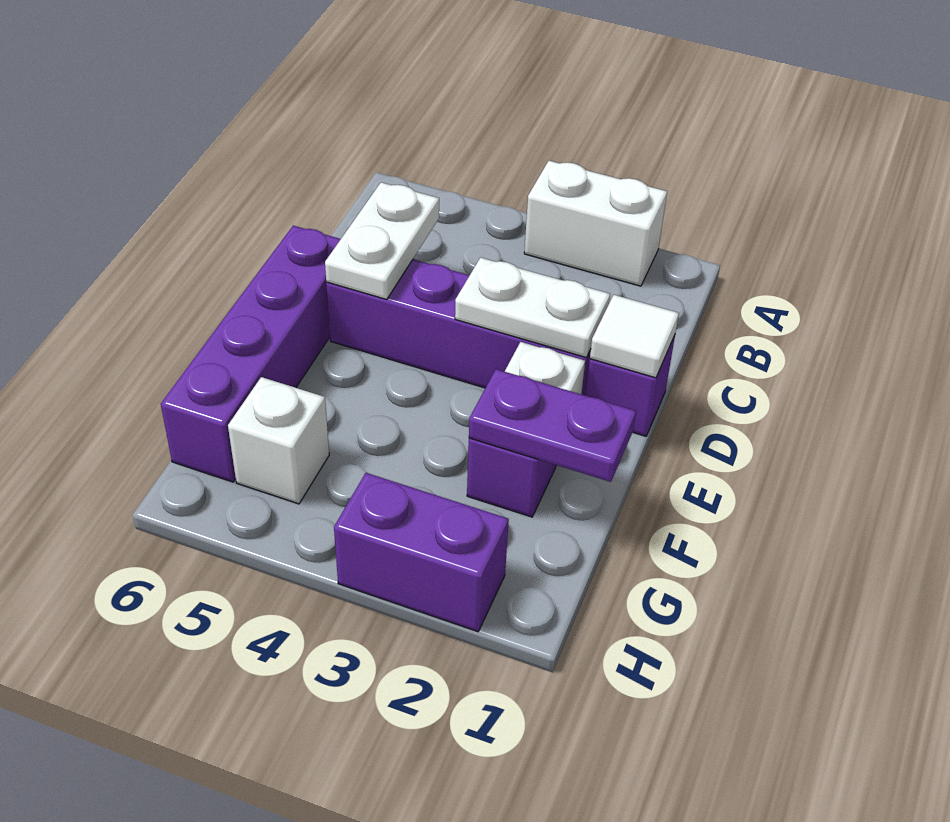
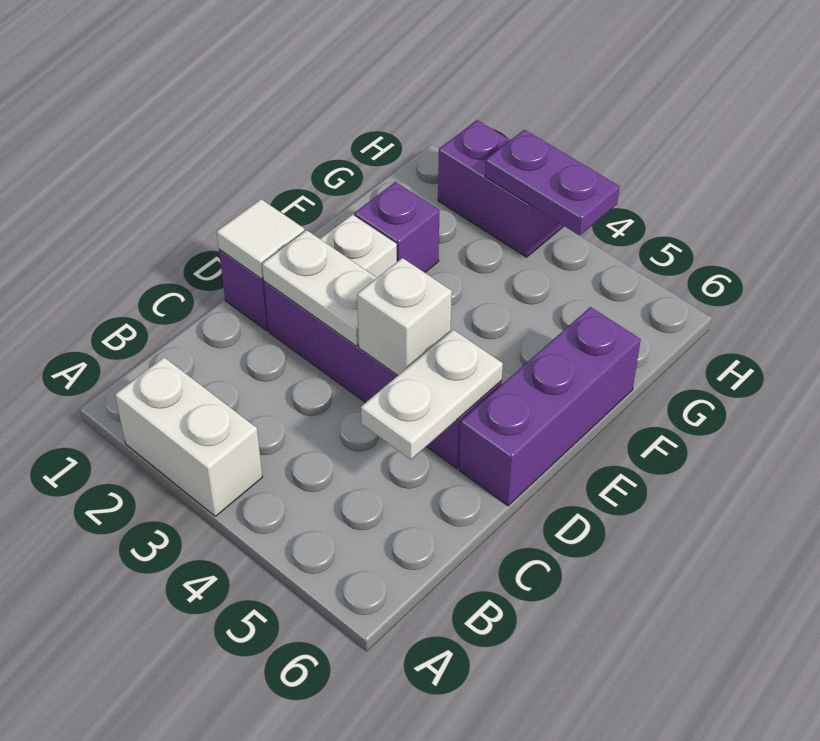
purple 1x4 brick [161,226,341,482] -> purple 1x3 brick [459,307,641,506]
purple 1x2 plate [469,369,636,482] -> purple 1x2 plate moved to [485,130,620,236]
white 1x1 brick [228,377,329,504] -> white 1x1 brick moved to [357,258,452,376]

